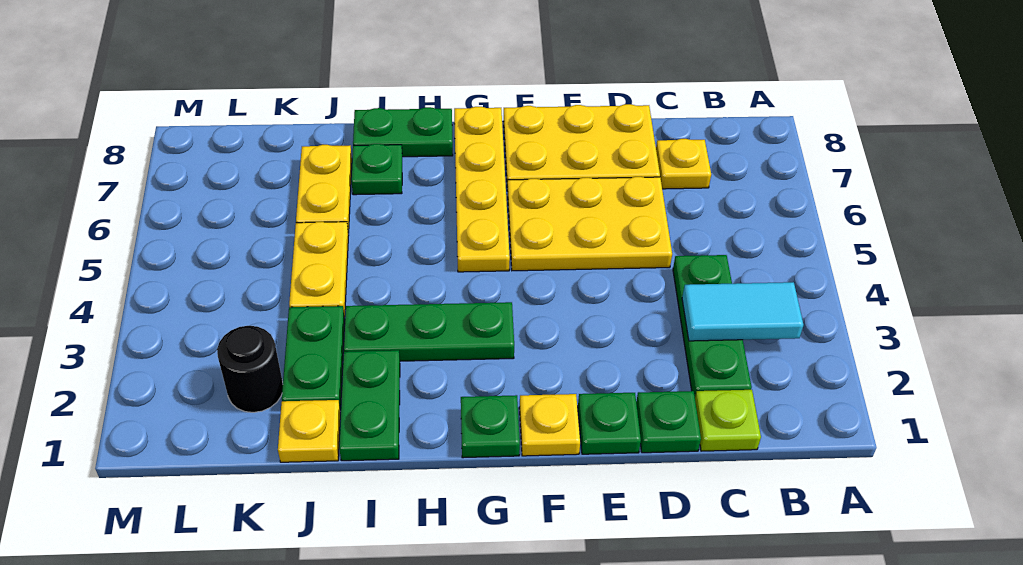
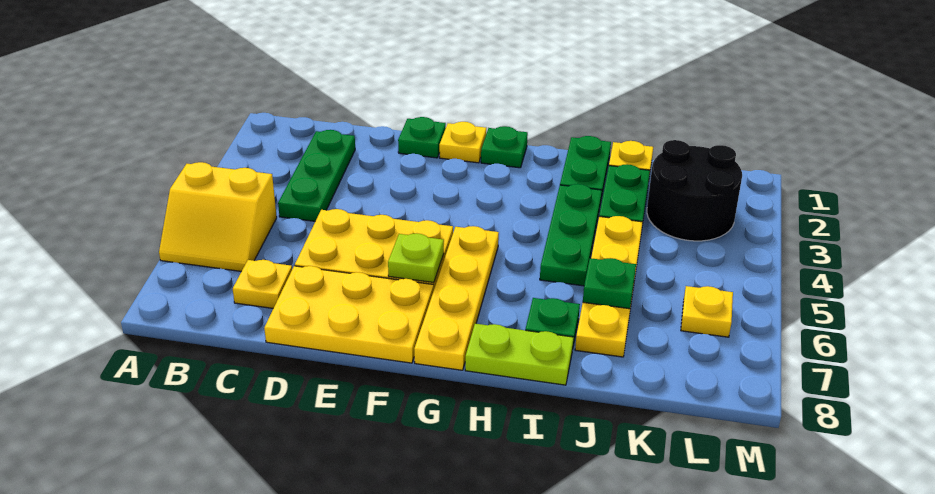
none -> yellow 2x2 slope [159,162,277,271]
cyan 1x2 tile [682,282,804,341] -> none
lime 1x1 plate [695,390,761,451] -> lime 1x1 plate moved to [388,233,444,283]
green 1x1 plate [636,391,701,453] -> green 1x1 plate moved to [583,258,636,309]
green 1x3 plate [344,302,514,361] -> green 1x3 plate turned to [540,184,602,286]
green 1x2 plate [353,107,453,157] -> lime 1x2 plate [465,324,574,385]
black 1x1 round brick [217,326,283,412] -> black 2x2 round brick [647,140,742,241]
none -> yellow 1x1 plate [681,286,733,337]

